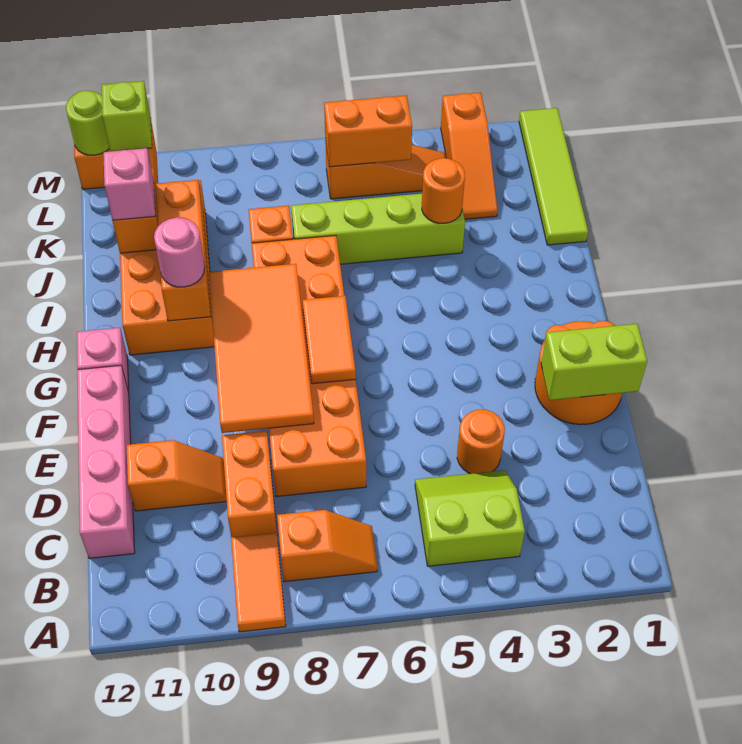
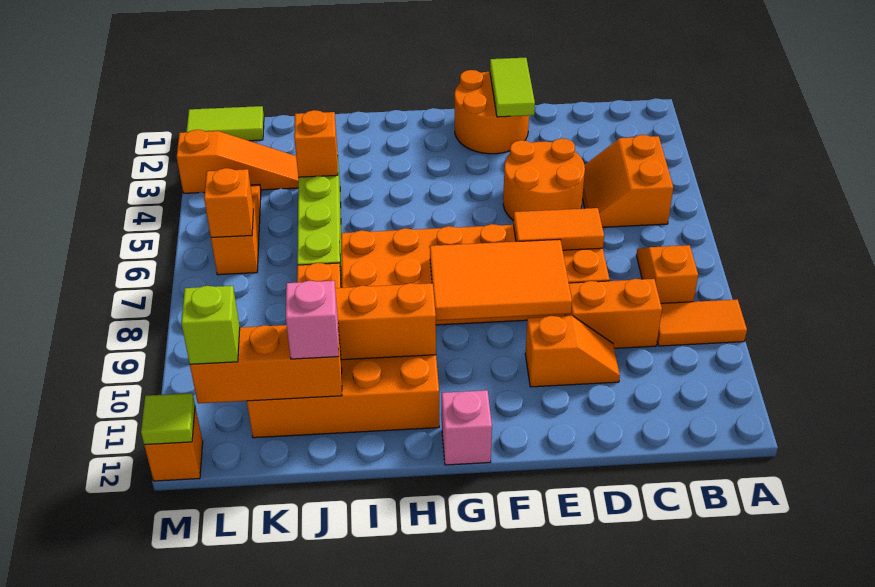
lime 2x2 slope [415,470,525,566] -> orange 2x2 slope [582,135,673,227]
pink 1x4 brick [77,366,135,558] -> none
orange 1x1 round brick [457,410,505,474] -> orange 2x2 round brick [503,138,585,220]
orange 1x2 slope [127,440,227,511] -> orange 1x2 slope turned to [525,316,620,387]
lime 1x2 brick [541,324,647,400] -> lime 1x2 tile [490,58,535,117]
orange 2x4 tile [209,264,314,433] -> orange 2x3 tile [430,239,572,320]
orange 1x2 tile [303,296,356,384] -> orange 1x2 tile moved to [513,208,604,250]
pink 1x1 round brick [154,218,205,287] -> none
lime 1x4 tile [519,108,588,245] -> lime 1x2 tile [186,106,264,141]
orange 1x1 round brick [422,158,465,223] -> orange 1x1 brick [294,110,338,177]
orange 1x2 brick [324,95,412,167] -> orange 1x1 brick [204,168,253,237]
lime 1x1 round brick [66,90,109,155] -> lime 1x1 tile [141,393,195,445]

